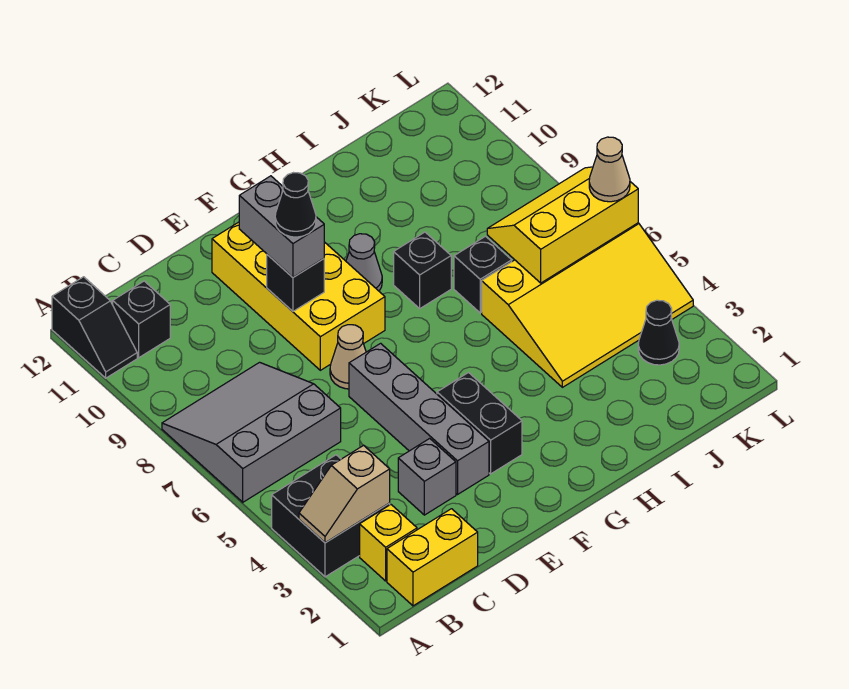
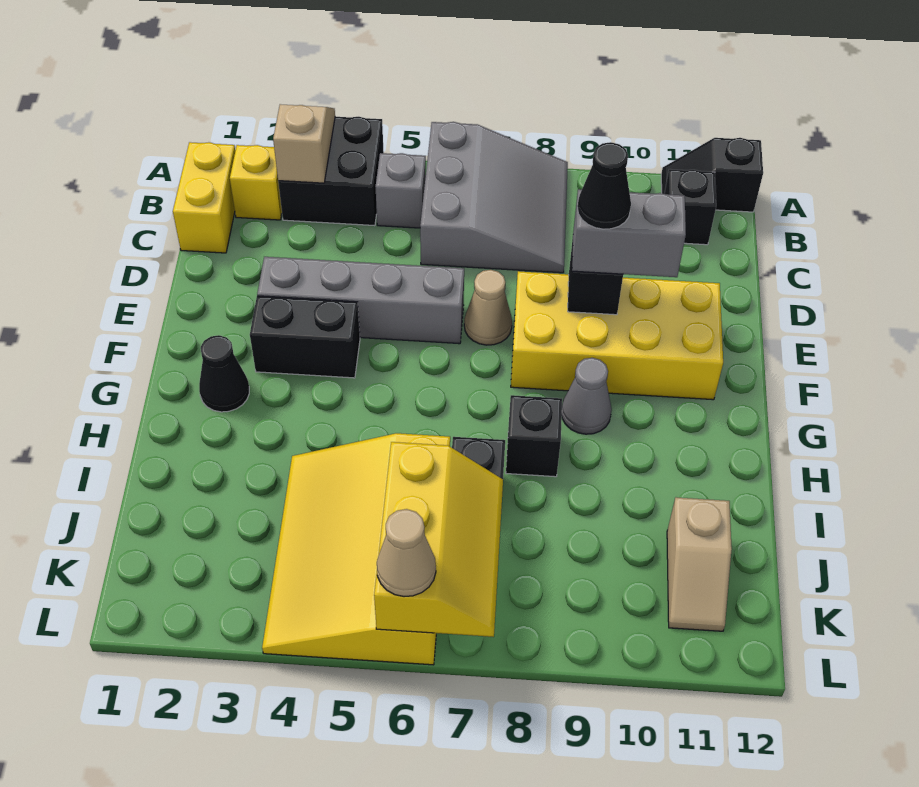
grey 1x1 brick [398,438,456,515] -> grey 1x1 brick moved to [376,153,426,228]
none -> tan 1x2 slope [667,497,732,631]
black 1x1 cone [638,300,679,365] -> black 1x1 cone moved to [199,335,249,412]

